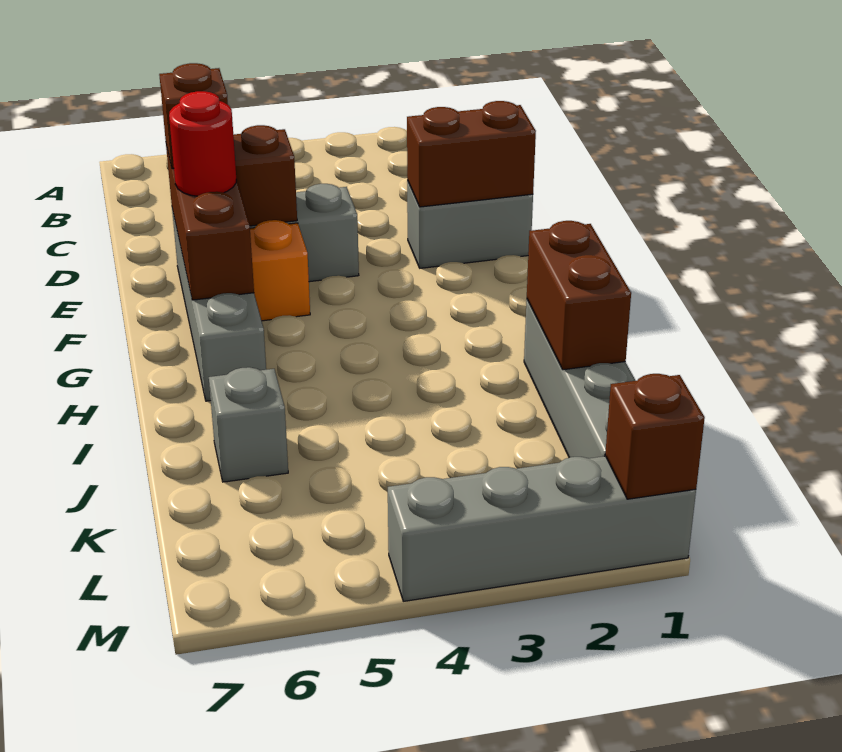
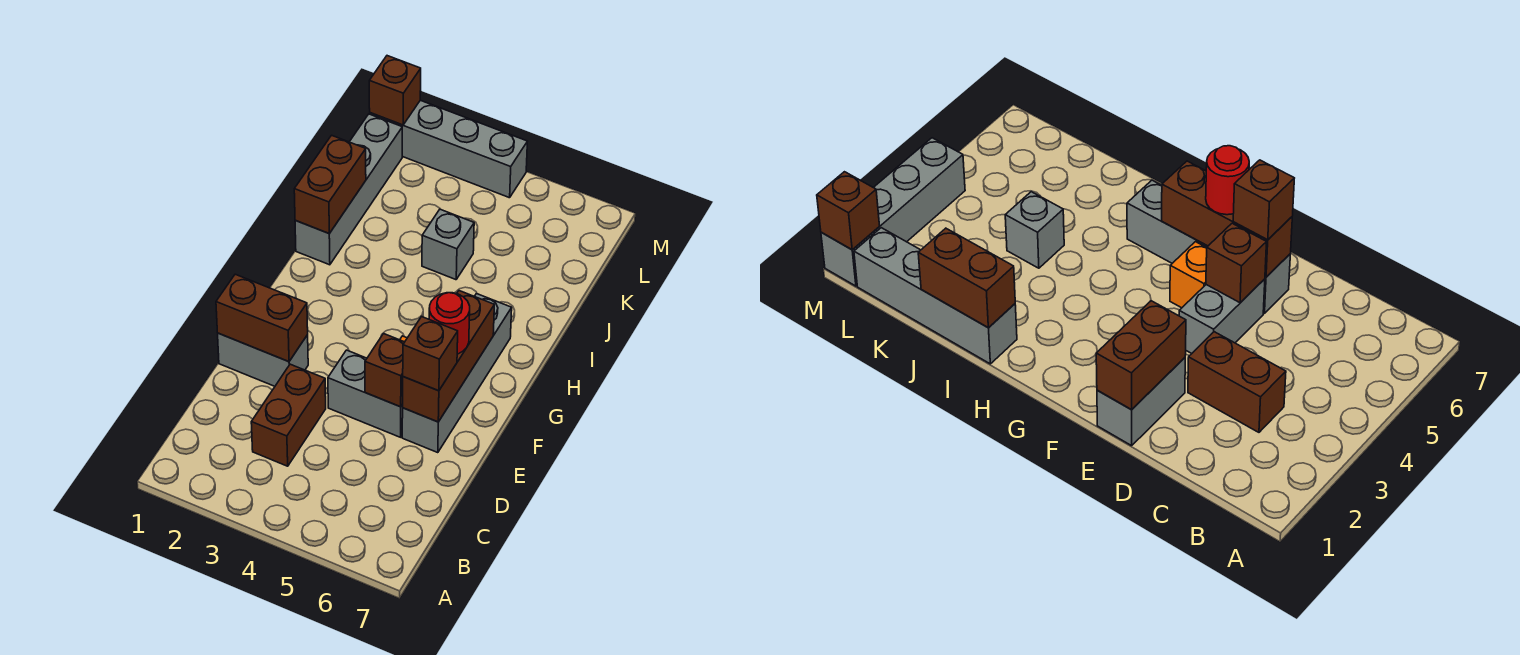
none -> brown 1x2 brick [251,364,326,466]
grey 1x1 brick [209,367,288,482] -> grey 1x1 brick moved to [422,209,474,280]

